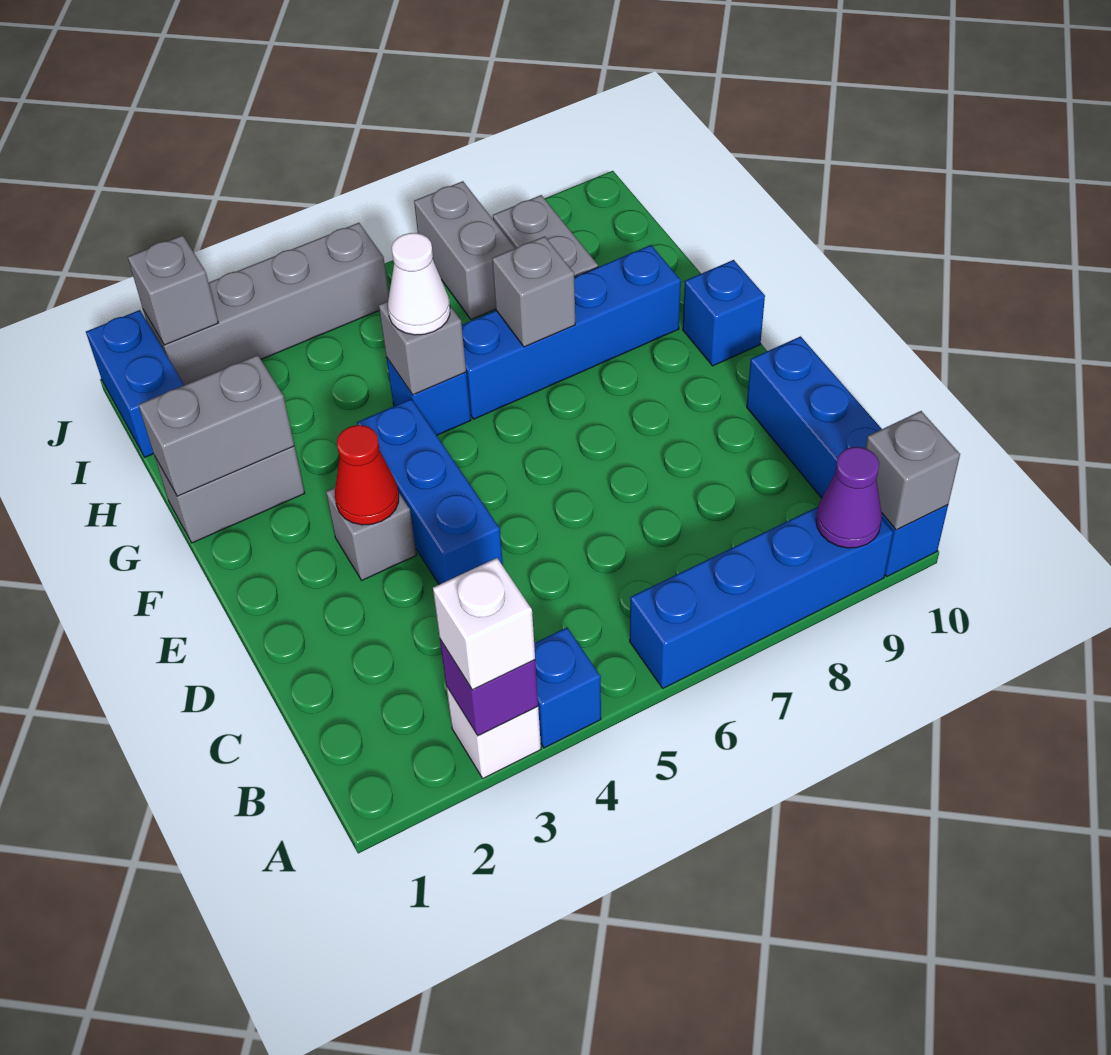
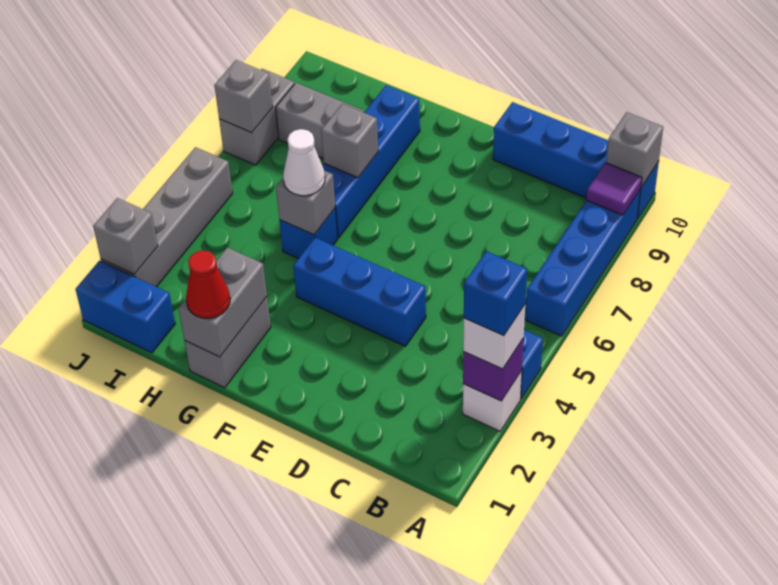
purple 1x1 cone [816,447,882,548] -> purple 1x1 tile [586,163,642,215]
grey 1x1 brick [326,488,417,580] -> grey 1x1 brick moved to [214,60,273,133]
red 1x1 cone [335,425,399,525] -> red 1x1 cone moved to [186,250,230,318]
blue 1x1 brick [683,260,765,366] -> blue 1x1 brick moved to [464,251,527,336]
grey 1x2 brick [414,181,515,320] -> grey 1x2 brick turned to [219,69,294,165]

